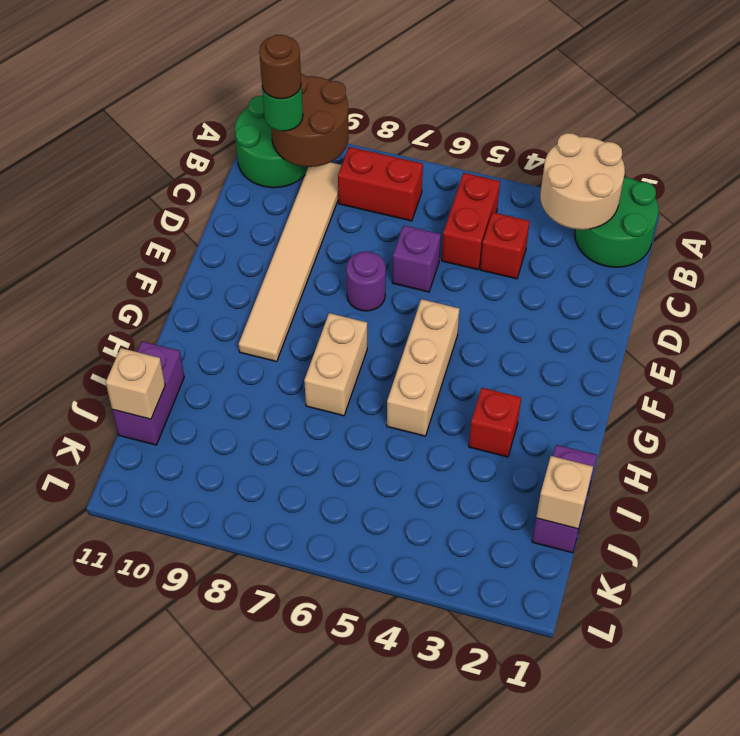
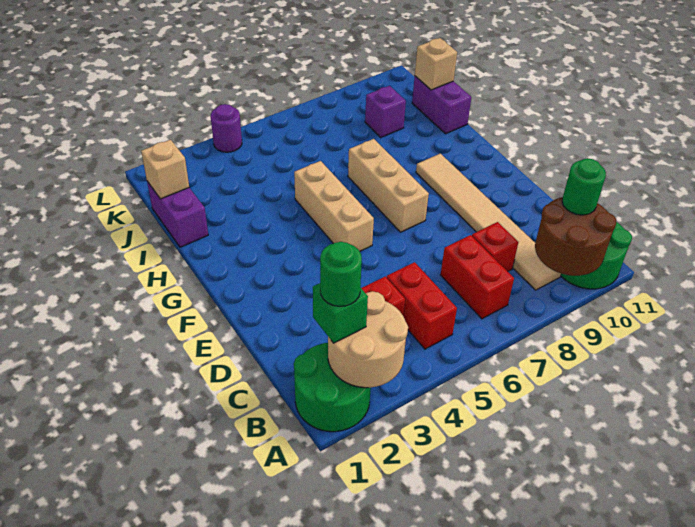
none -> green 1x1 brick [313,283,368,343]
none -> green 1x1 round brick [320,242,362,306]
red 1x2 brick [338,147,423,221] -> red 1x2 brick turned to [441,235,514,319]
brown 1x1 round brick [259,35,301,99] -> none
purple 1x1 brick [392,225,441,292] -> purple 1x1 brick moved to [365,86,406,137]
purple 1x1 round brick [346,251,386,311] -> purple 1x1 round brick moved to [211,104,242,152]
tan 1x2 brick [304,313,367,416] -> tan 1x3 brick [348,139,429,232]
red 1x1 brick [469,388,521,457] -> red 1x1 brick moved to [472,222,518,271]

